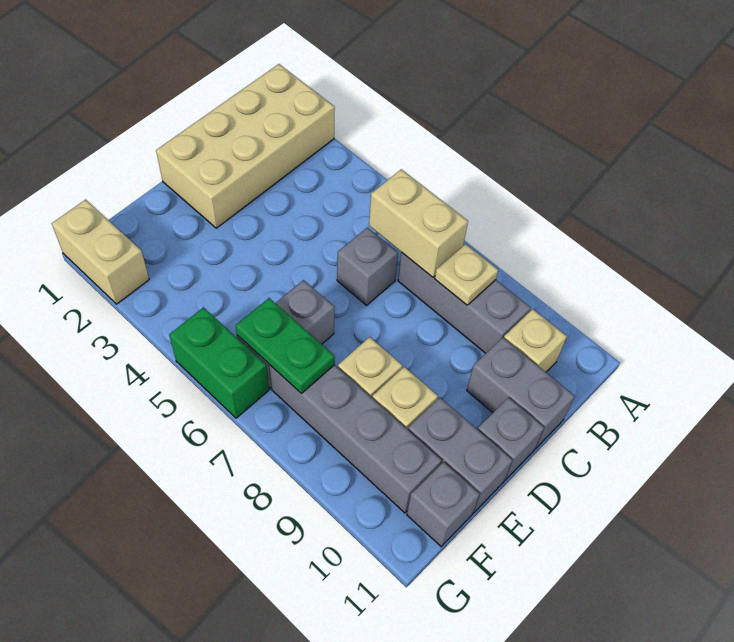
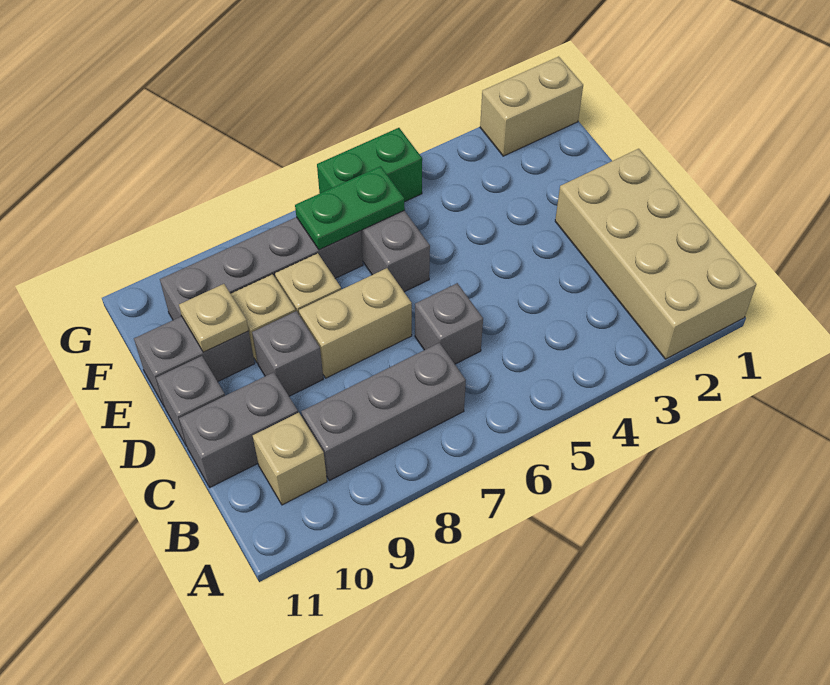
tan 1x2 brick [369,169,468,277] -> tan 1x2 brick moved to [299,268,412,378]
tan 1x1 plate [435,244,498,305] -> tan 1x1 plate moved to [179,284,249,352]
grey 1x1 brick [407,462,480,547] -> grey 1x1 brick moved to [252,311,323,396]

